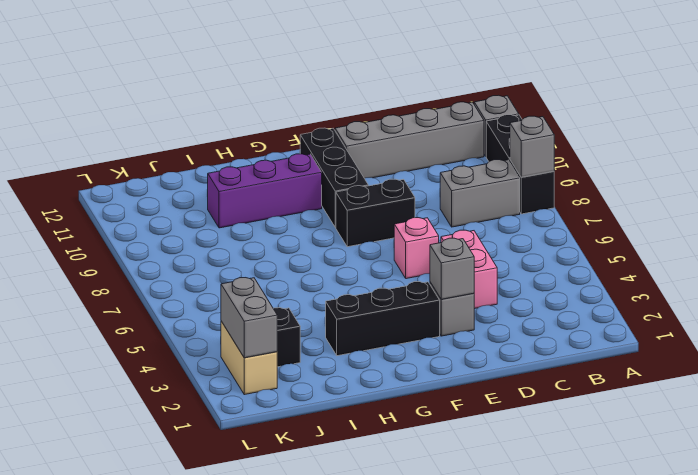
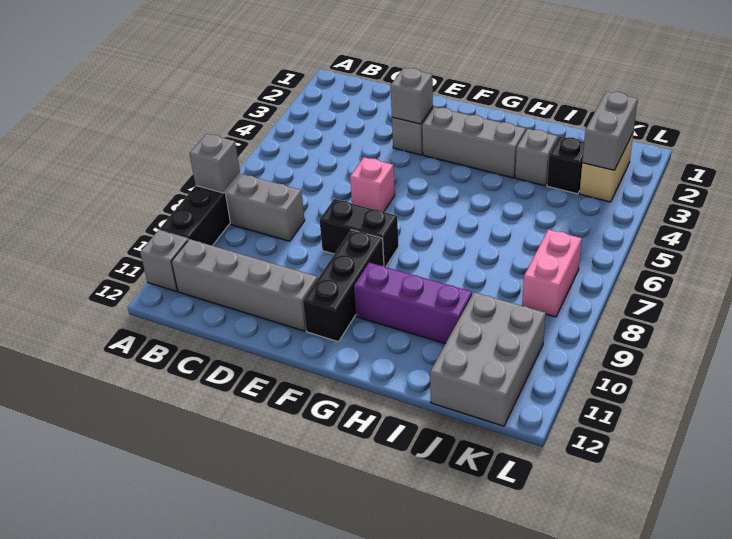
pink 1x2 brick [441,230,497,309] -> pink 1x2 brick moved to [522,229,582,317]
black 1x3 brick [326,282,440,356] -> grey 1x3 brick [422,107,526,178]
none -> grey 1x1 brick [515,129,558,186]
none -> grey 2x3 brick [430,292,546,426]

